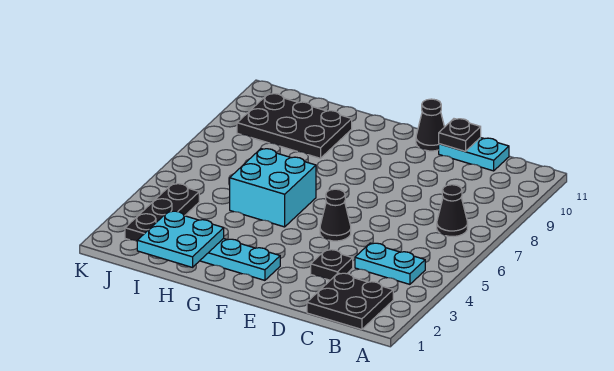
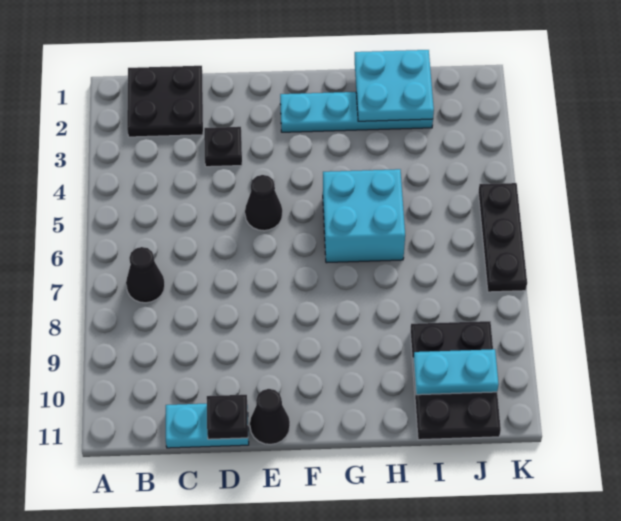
cyan 1x2 plate [355,243,425,284] -> cyan 1x2 plate moved to [414,349,499,395]
black 2x3 plate [237,94,352,158] -> black 2x3 plate turned to [410,321,501,440]
black 1x3 plate [125,184,199,241] -> black 1x3 plate moved to [478,183,527,292]

